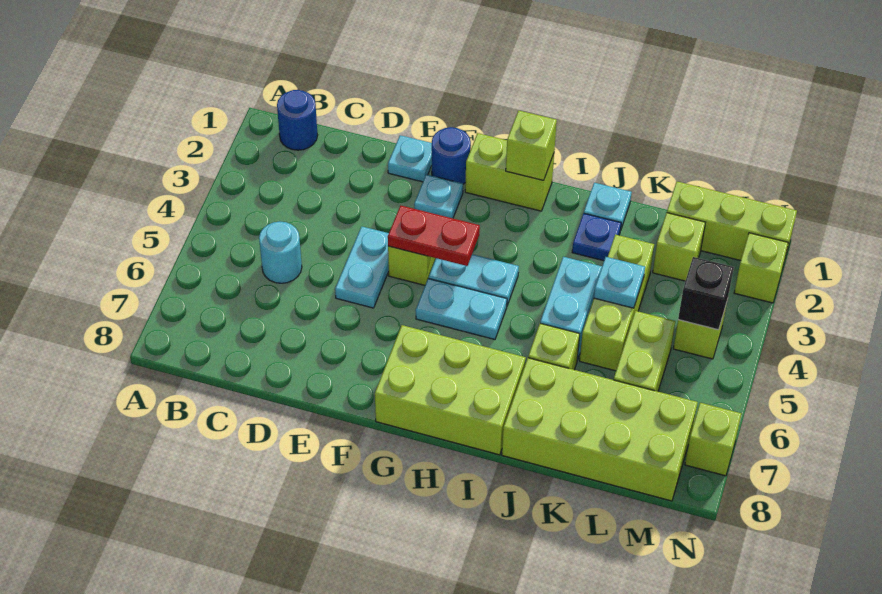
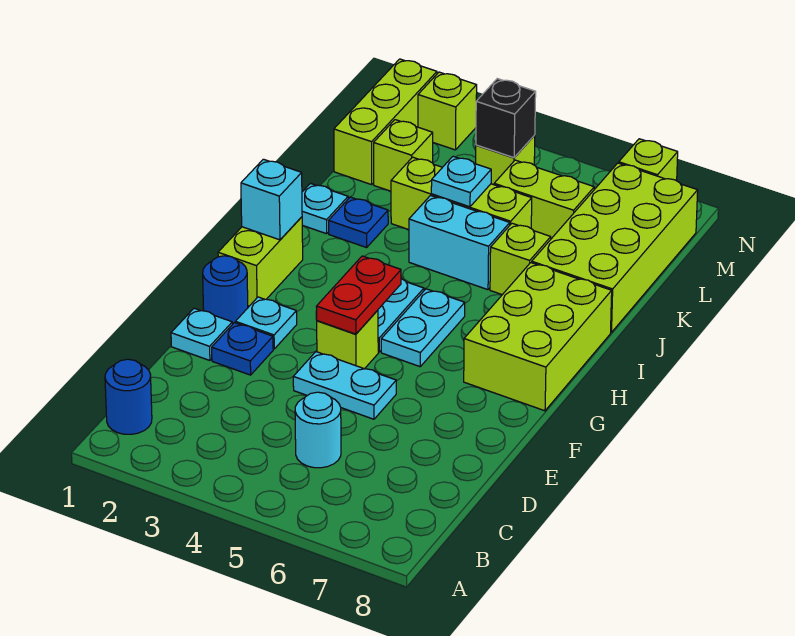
none -> blue 1x1 plate [212,323,273,375]
lime 1x1 brick [506,111,557,180] -> cyan 1x1 brick [241,159,302,240]

